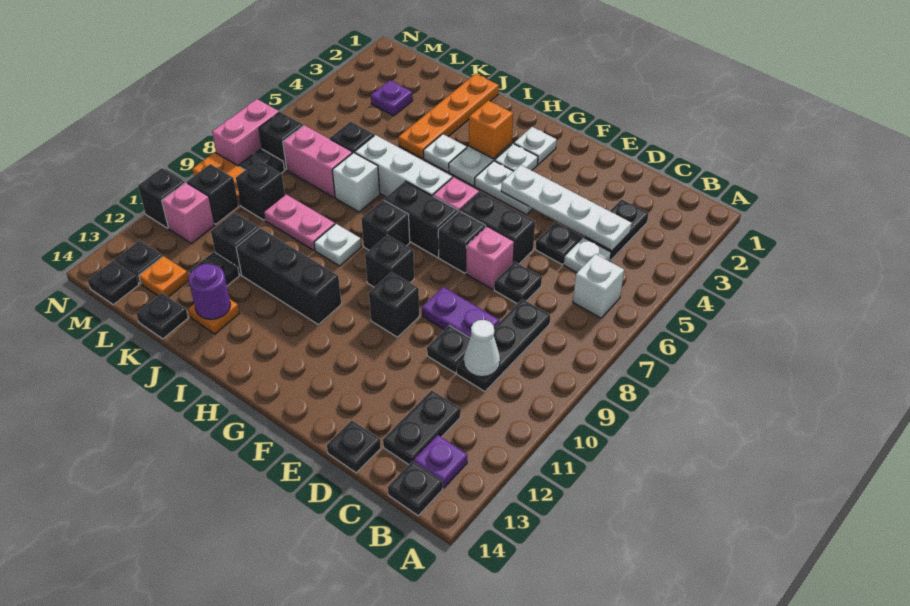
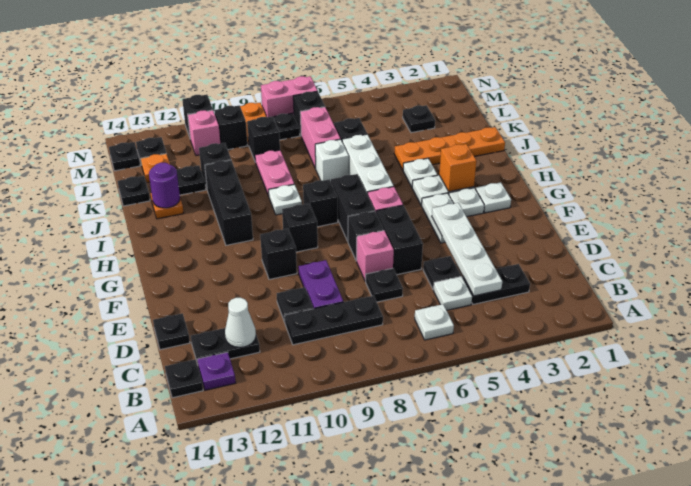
white 1x1 brick [573,254,624,318] -> white 1x1 plate [415,304,454,340]
white 1x1 cone [464,320,500,377] -> white 1x1 cone moved to [225,298,256,347]
purple 1x1 plate [371,80,413,116] -> black 1x1 plate [403,105,435,133]

